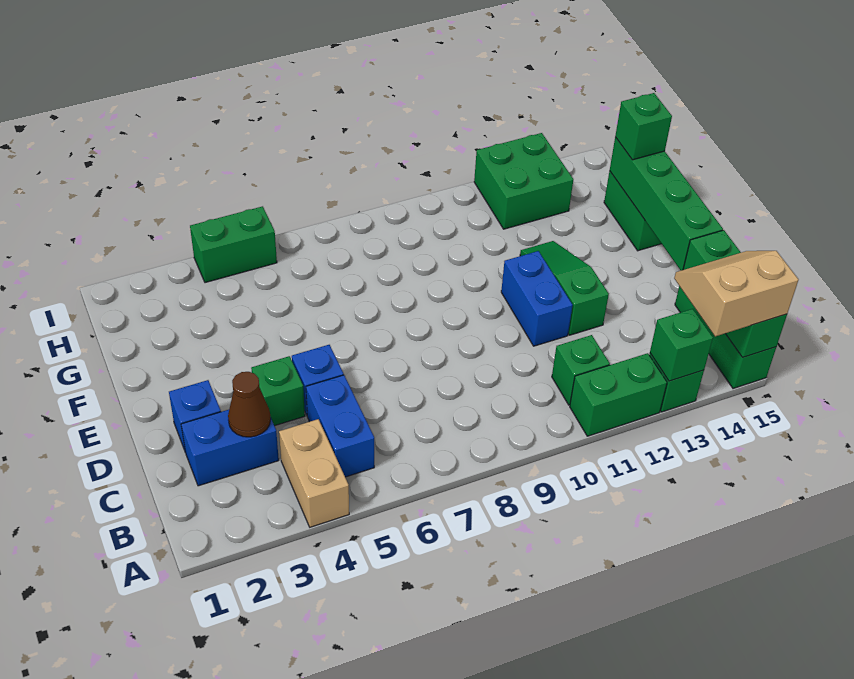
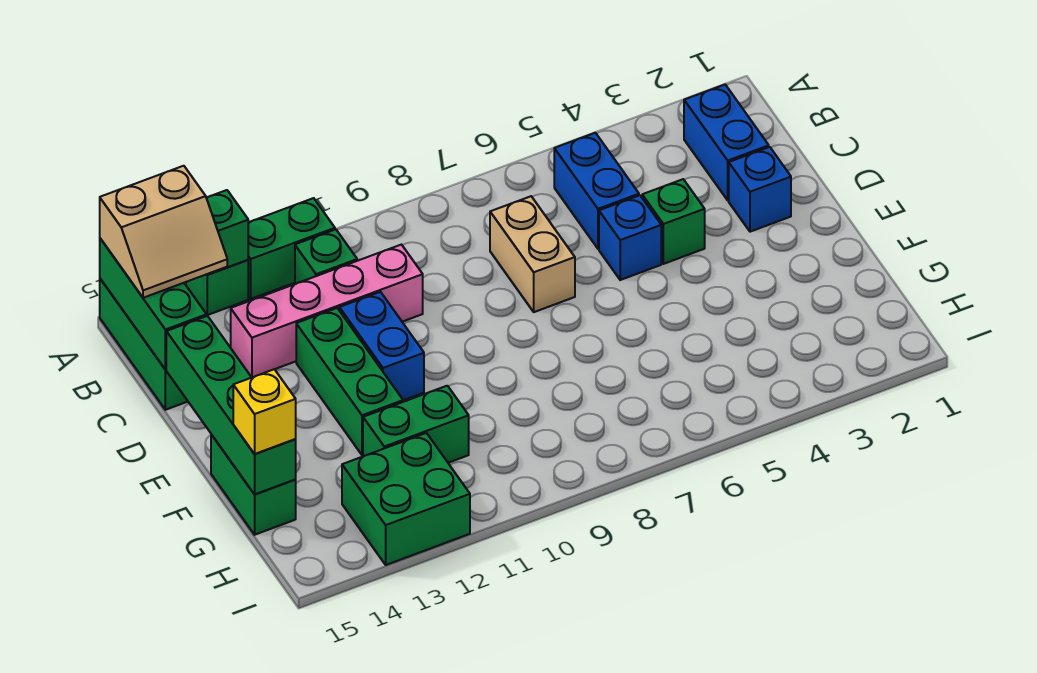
tan 1x2 brick [279,419,349,527] -> tan 1x2 brick moved to [490,196,575,312]
blue 1x2 brick [181,410,279,486] -> blue 1x2 brick turned to [684,85,769,200]
brown 1x1 cone [228,372,271,437] -> none
none -> pink 1x4 brick [231,245,423,377]
green 1x3 slope [520,241,609,335] -> green 1x3 brick [296,308,403,455]
green 1x1 brick [615,93,672,160] -> yellow 1x1 brick [233,369,296,454]
green 1x2 brick [190,206,277,283] -> green 1x2 brick moved to [363,386,469,463]

